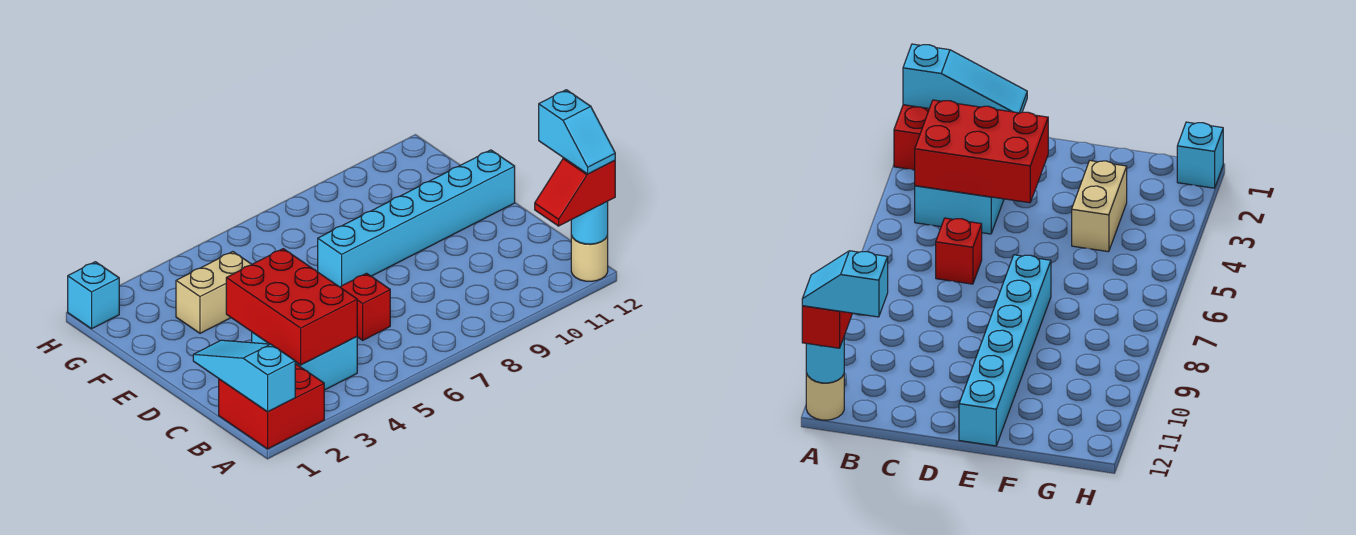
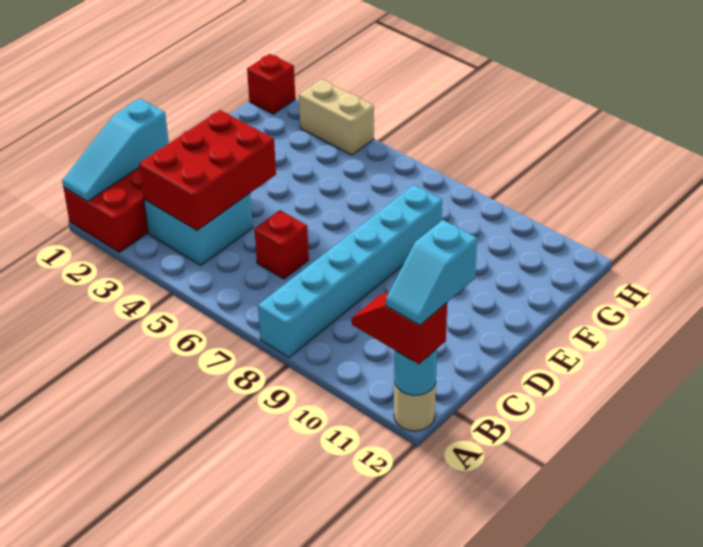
cyan 1x3 slope [193,340,295,412] -> cyan 1x3 slope turned to [62,99,169,201]
cyan 1x6 brick [318,150,515,287] -> cyan 1x6 brick turned to [258,185,442,358]
tan 1x2 brick [176,252,252,333] -> tan 1x2 brick moved to [299,79,374,155]
cyan 1x1 brick [68,262,119,329] -> red 1x1 brick [247,54,295,114]

